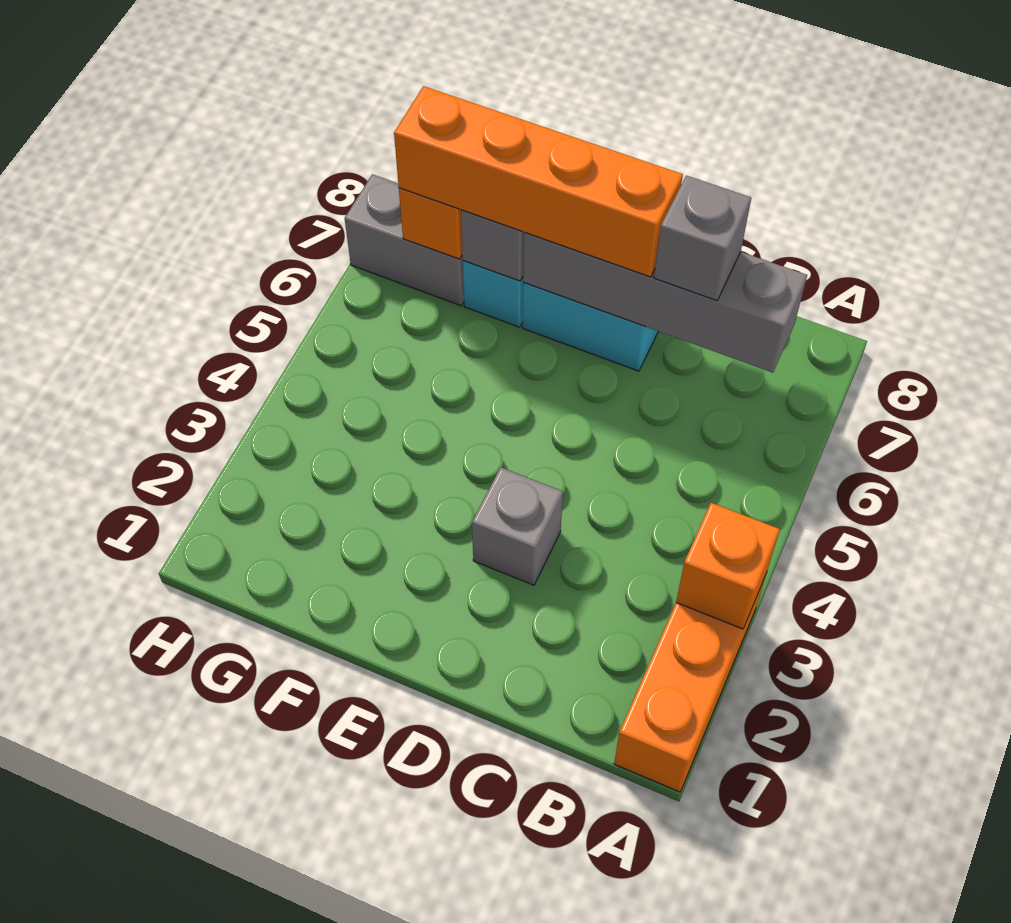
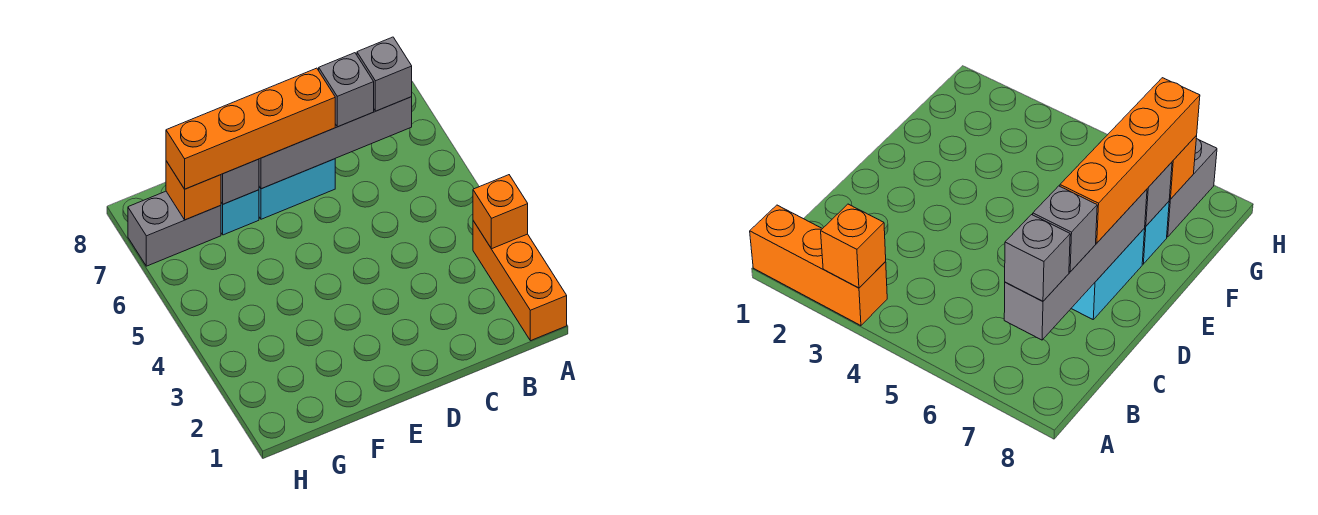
grey 1x1 brick [472,467,563,585] -> grey 1x1 brick moved to [357,37,412,111]

